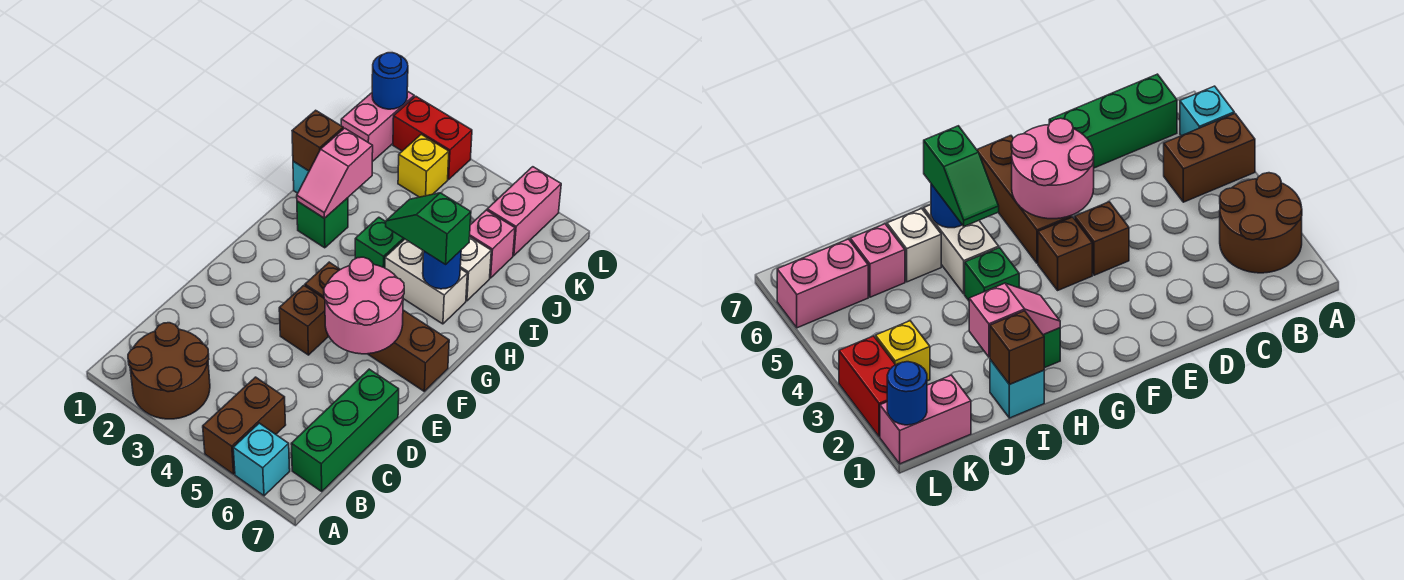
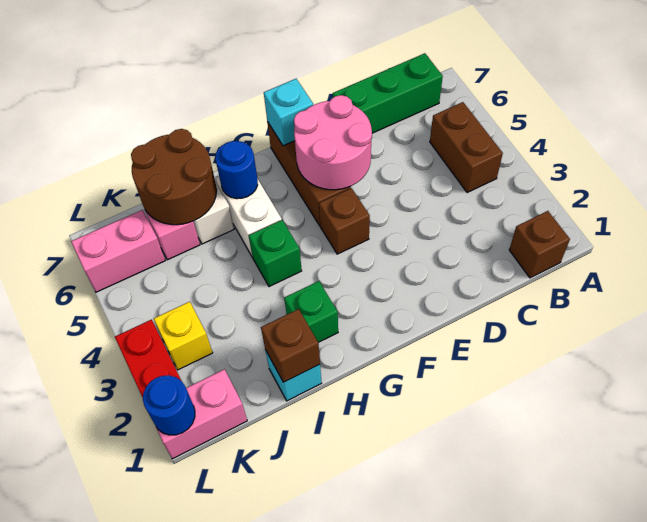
brown 2x2 round brick [128,323,210,419] -> brown 2x2 round brick moved to [131,129,217,225]
brown 1x2 brick [203,377,286,474] -> brown 1x2 brick turned to [430,102,503,193]
cyan 1x1 brick [233,423,290,496] -> cyan 1x1 brick moved to [264,79,313,146]
brown 1x1 brick [279,286,329,355] -> brown 1x1 brick moved to [509,211,570,278]
pink 1x2 slope [297,128,373,218] -> none
green 1x2 slope [386,193,471,264] -> none

